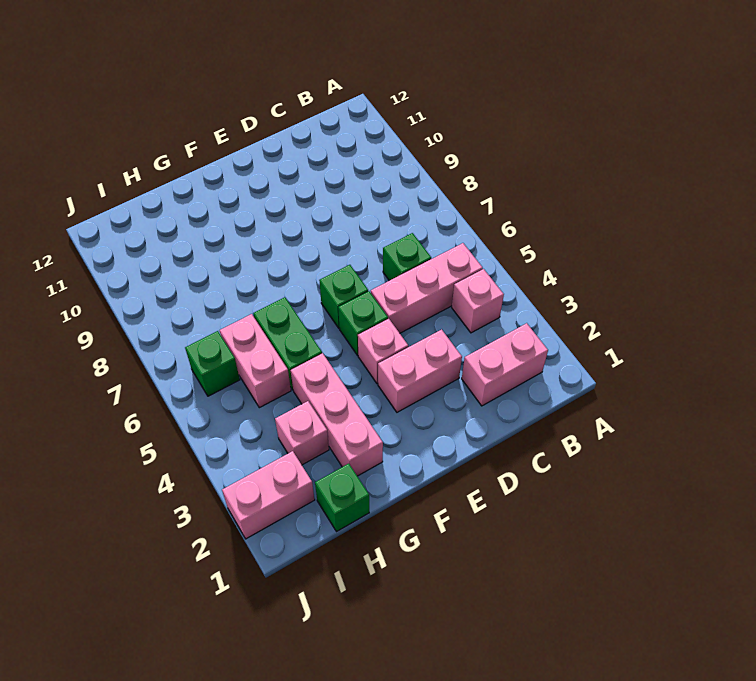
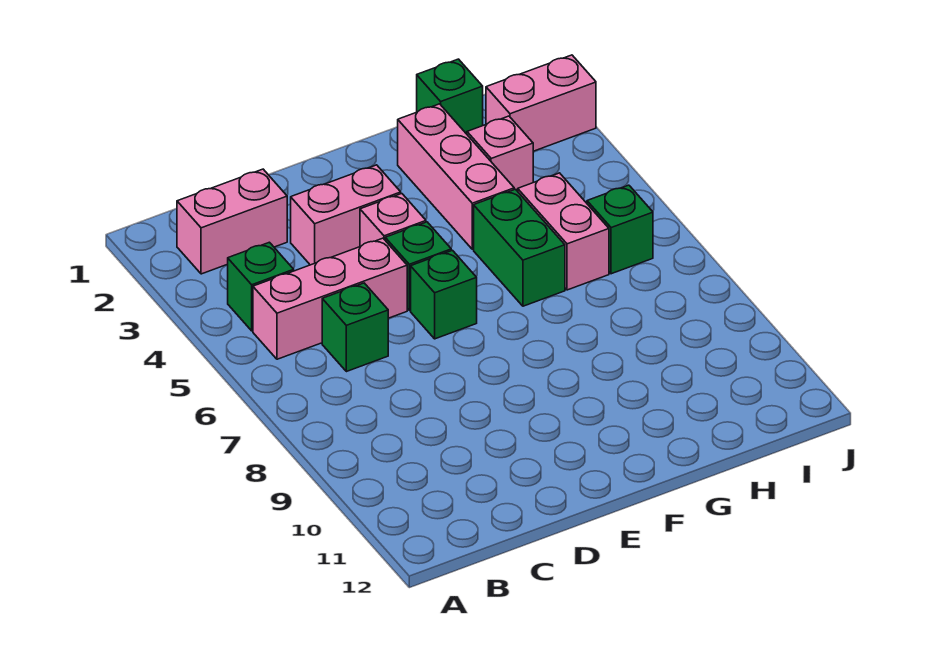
pink 1x1 brick [452,269,504,333] -> green 1x1 brick [228,242,294,331]

